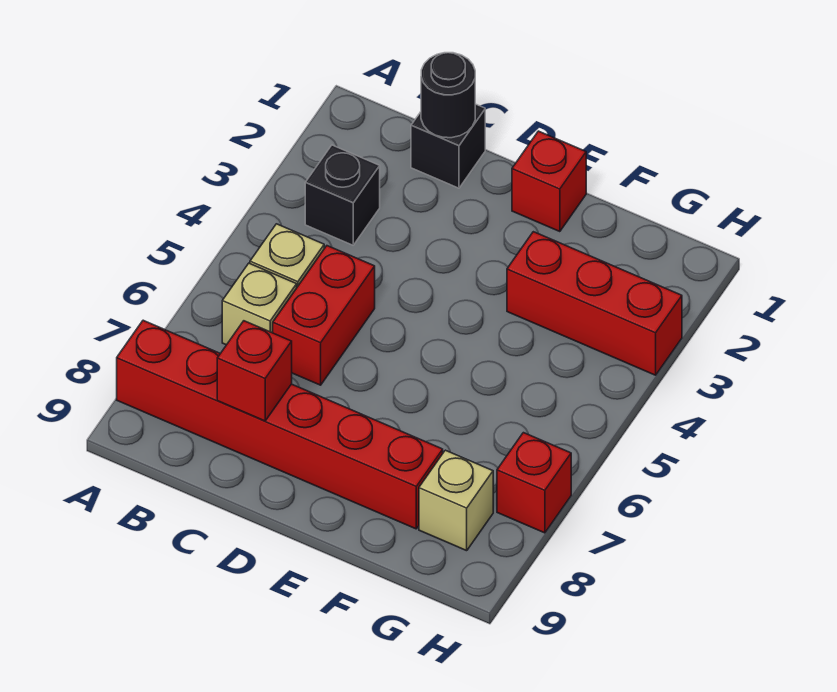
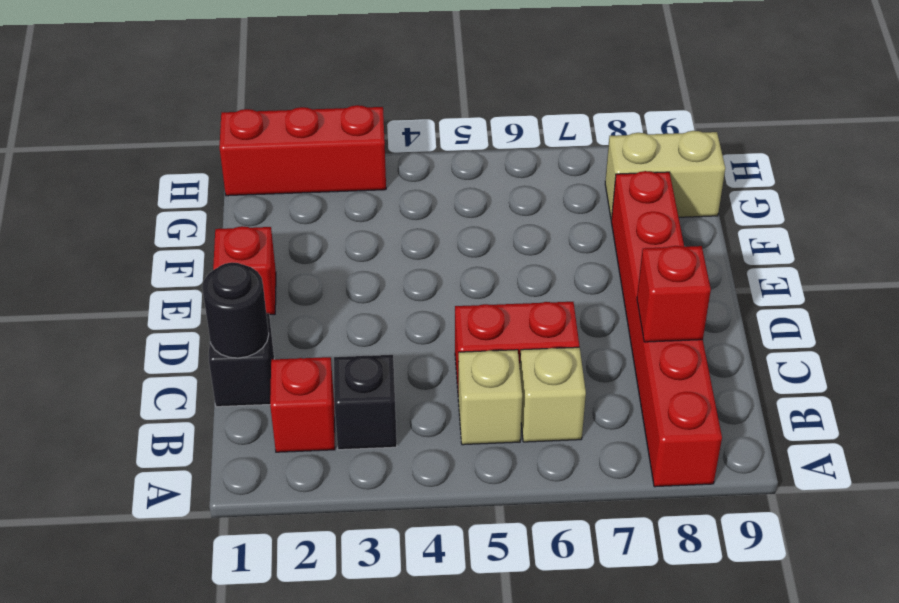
red 1x3 brick [507,232,682,375] -> red 1x3 brick turned to [220,105,386,196]
tan 1x1 brick [419,450,493,551] -> tan 1x2 brick [605,131,725,220]
red 1x1 brick [497,433,571,533] -> red 1x1 brick moved to [270,357,335,452]

